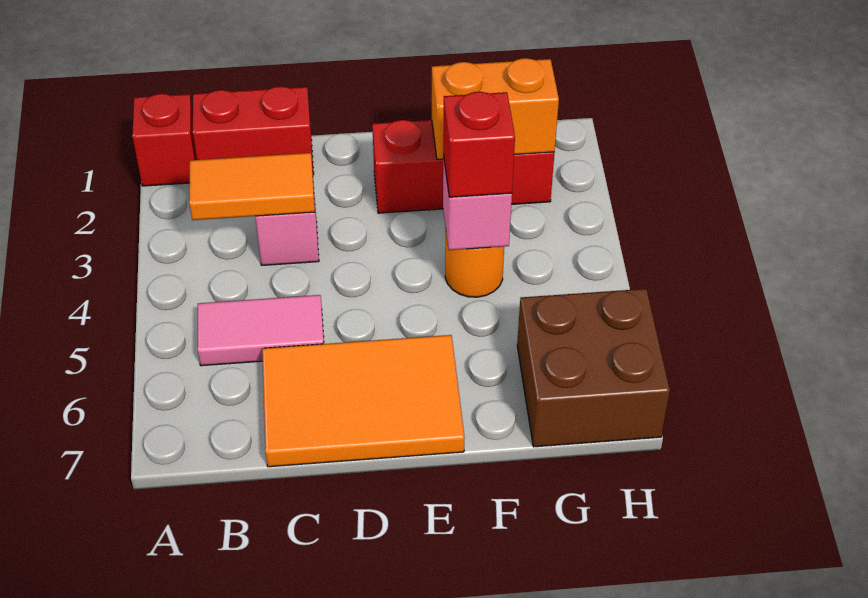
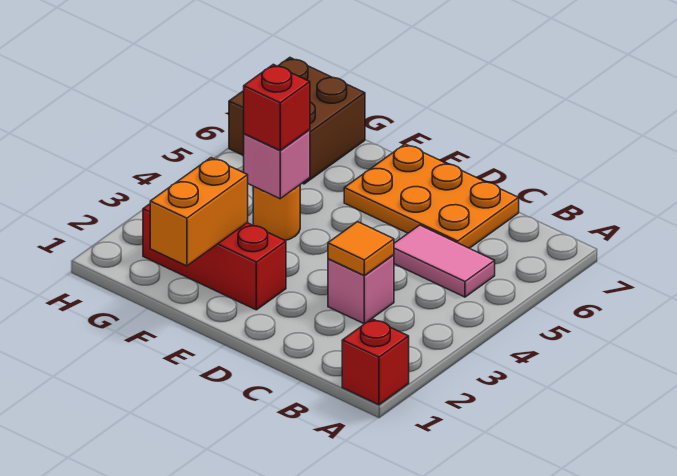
red 1x2 brick [193,86,314,175] -> none
orange 1x2 tile [189,153,315,220] -> orange 1x1 tile [328,222,394,275]
orange 2x3 tile [262,335,465,467] -> orange 2x3 plate [344,144,519,248]
orange 1x2 brick [432,58,559,159] -> orange 1x2 brick turned to [150,158,248,266]

